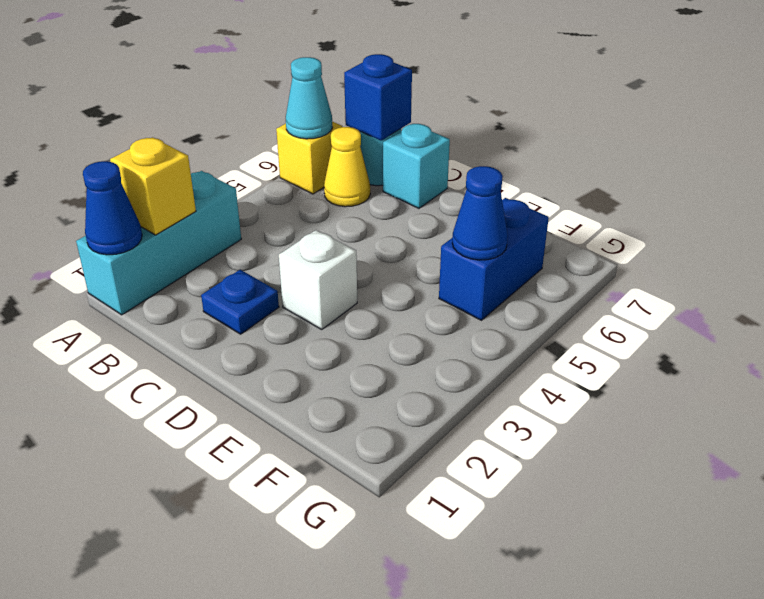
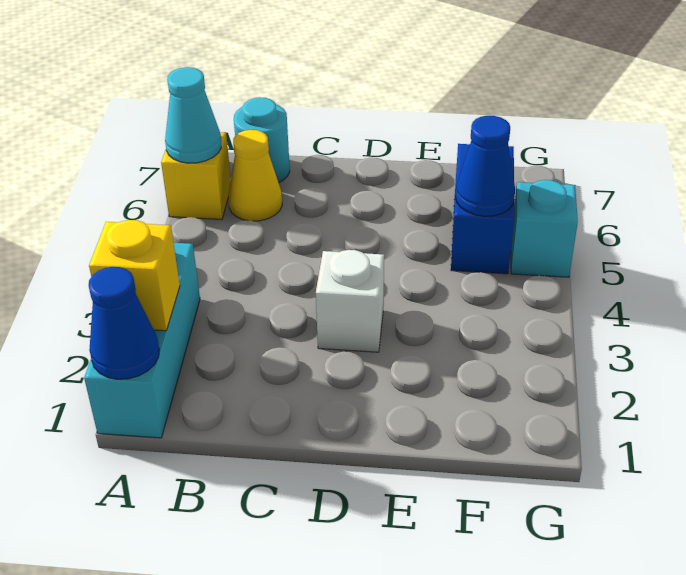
blue 1x1 brick [344,54,412,140] -> none
blue 1x1 plate [201,270,279,334] -> none
cyan 1x1 brick [383,124,450,208] -> cyan 1x1 brick moved to [511,180,578,277]

